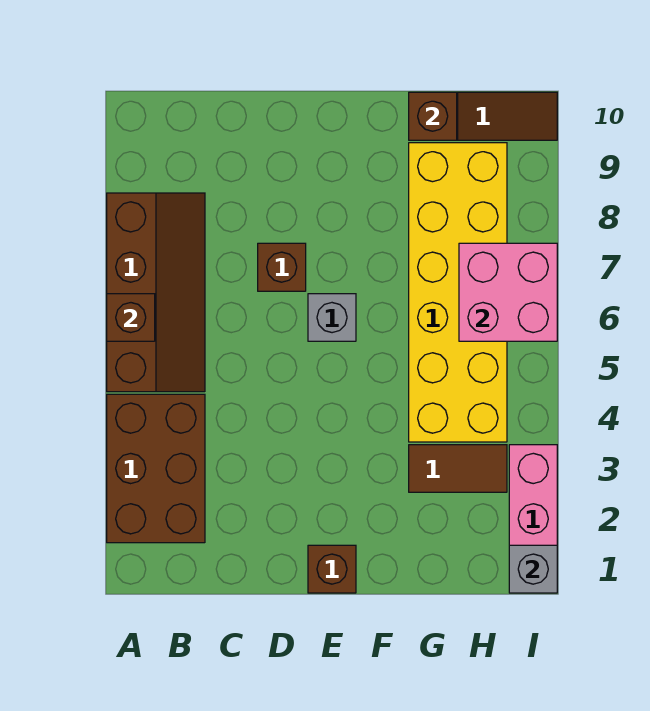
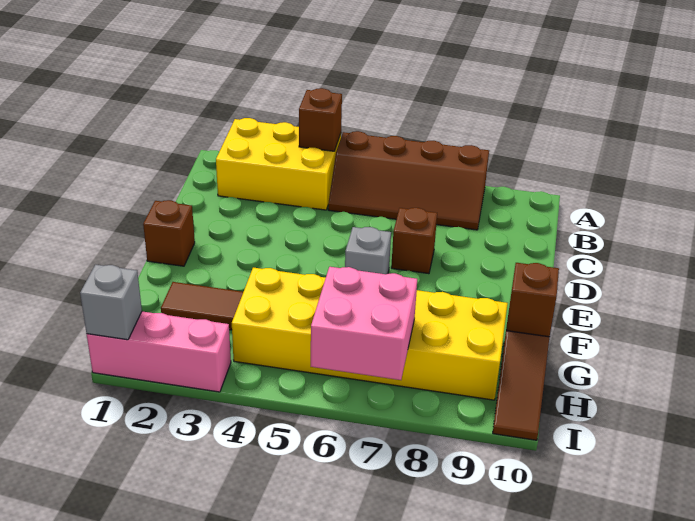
brown 2x3 brick [107,394,205,543] -> yellow 2x3 brick [216,118,341,210]
brown 1x1 brick [107,294,155,341] -> brown 1x1 brick moved to [299,88,342,151]
brown 1x2 tile [409,445,507,492] -> brown 1x2 tile turned to [161,282,243,330]

